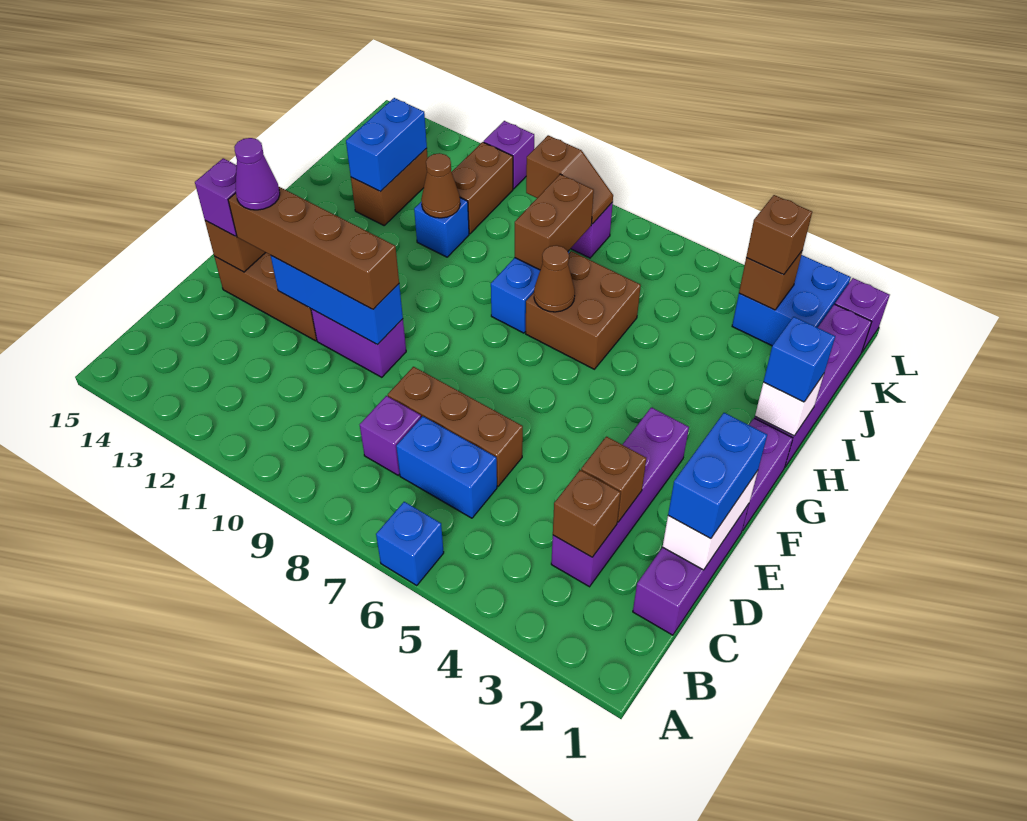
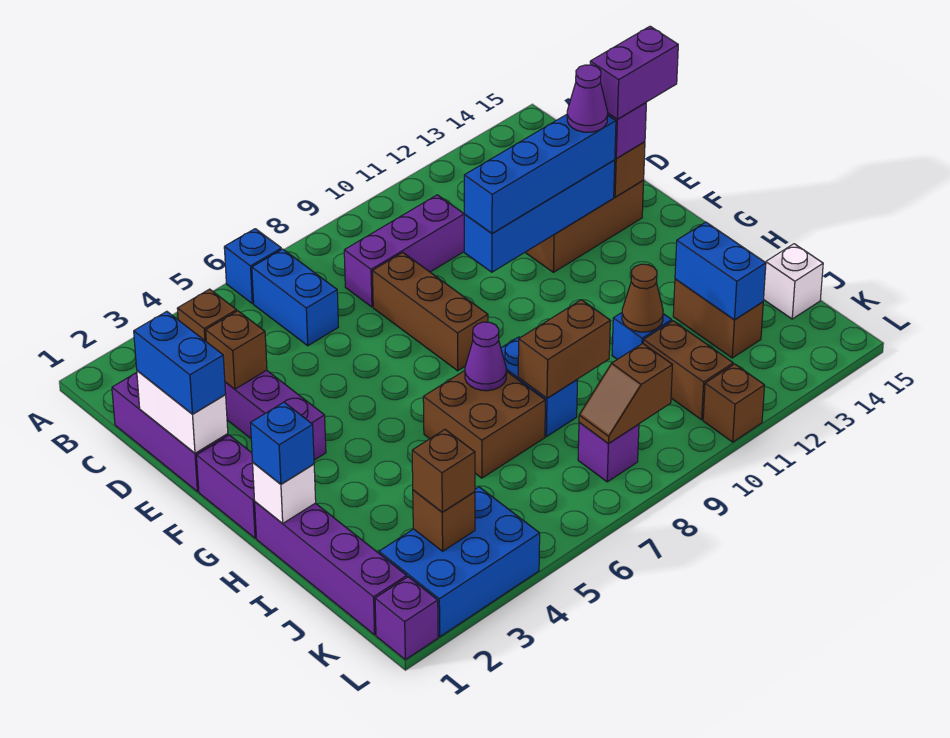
blue 1x2 brick [396,416,497,518] -> blue 1x2 brick turned to [252,249,338,346]
purple 1x1 brick [360,396,421,475] -> purple 1x3 brick [344,195,464,307]
brown 1x3 brick [388,367,523,486] -> brown 1x3 brick turned to [372,253,488,371]
purple 1x2 brick [311,309,406,377] -> purple 1x2 brick moved to [590,26,678,119]
blue 1x3 brick [271,256,403,344] -> blue 1x4 brick [464,160,615,272]
brown 1x4 brick [228,187,399,309] -> blue 1x4 brick [464,114,616,234]
brown 1x1 cone [534,245,575,312] -> purple 1x1 cone [465,322,507,391]
brown 1x2 brick [515,174,594,270] -> brown 1x2 brick turned to [518,300,610,398]
none -> white 1x1 brick [764,244,823,319]
blue 2x2 brick [732,255,851,346] -> blue 2x3 brick [379,487,540,637]
purple 1x1 brick [484,121,534,189] -> brown 1x1 brick [703,364,765,442]

